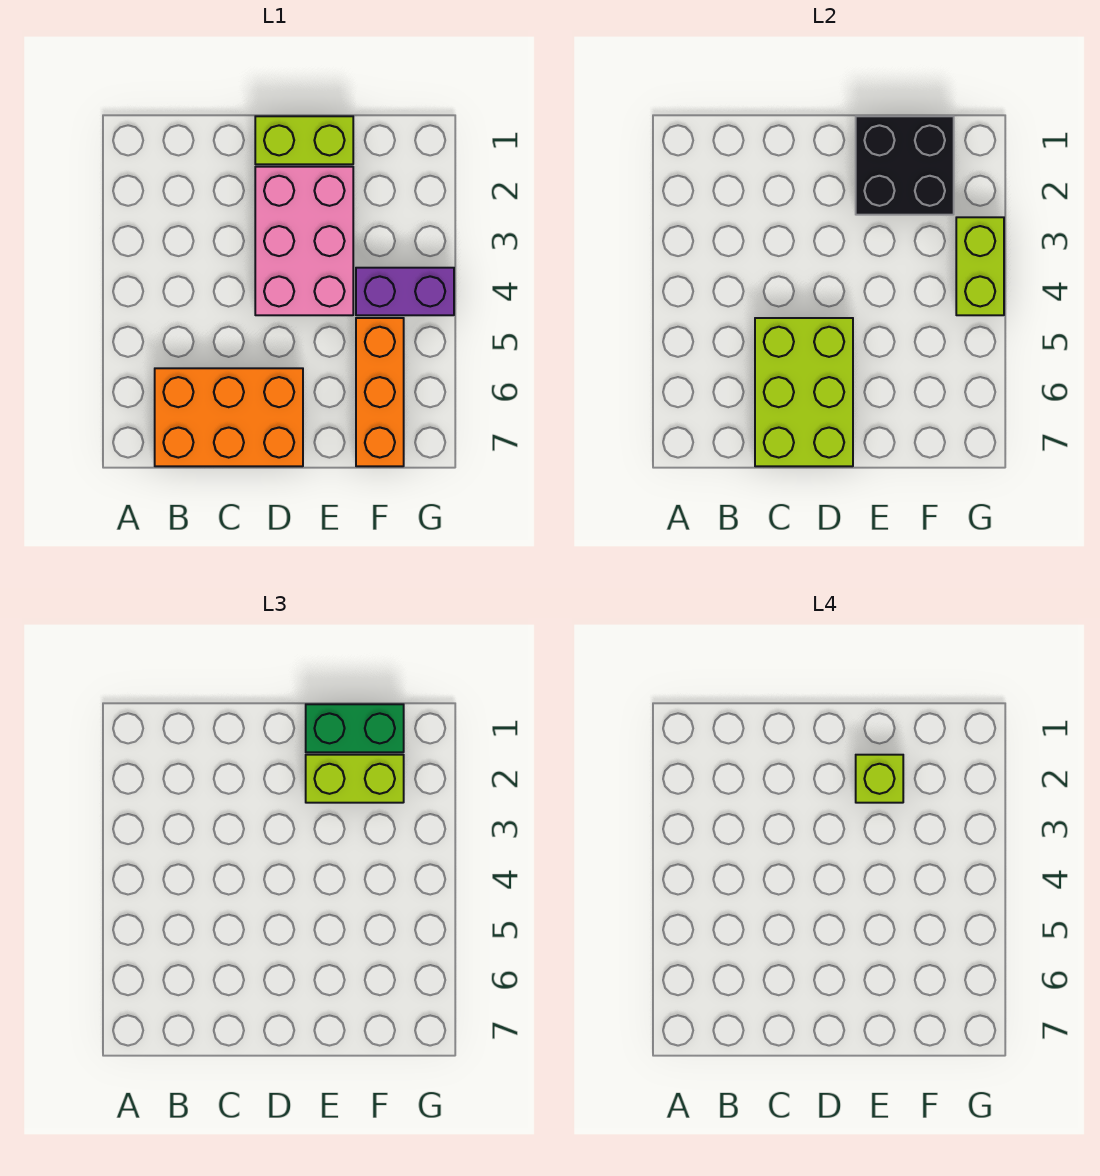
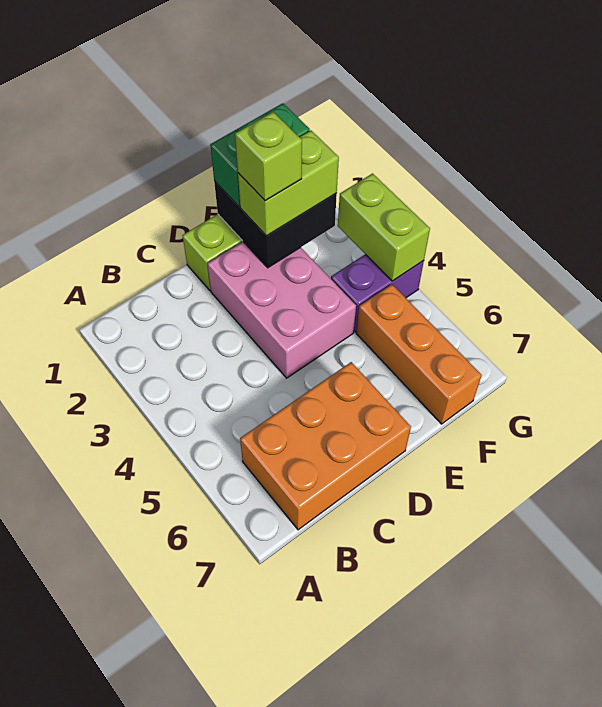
lime 2x3 brick [755,318,853,466] -> none

